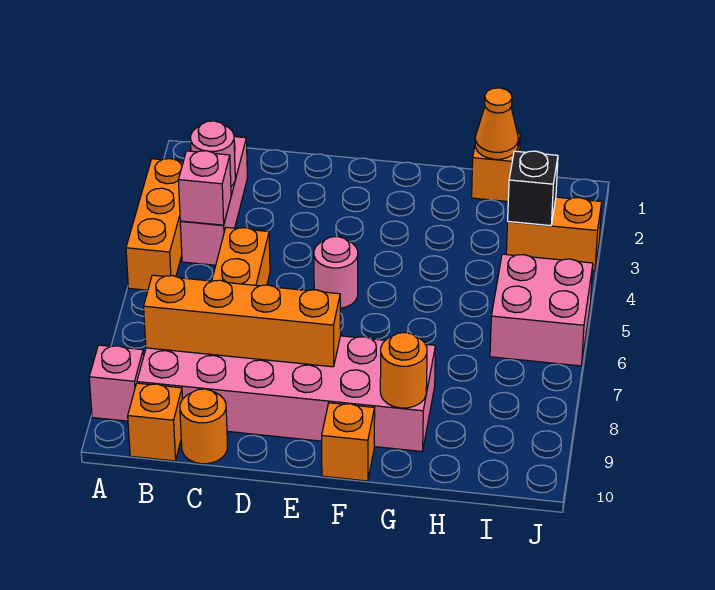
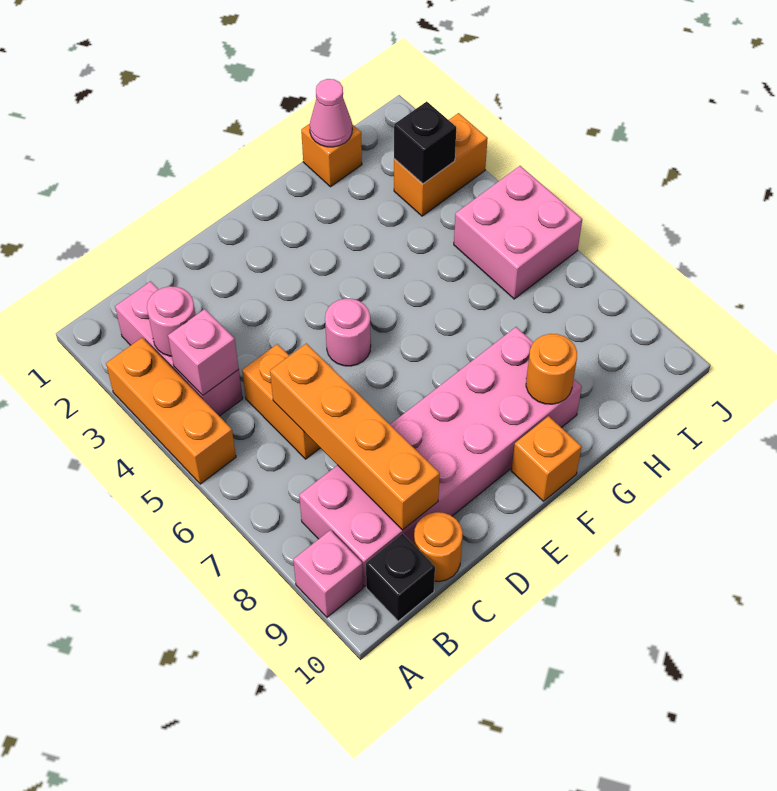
orange 1x4 brick [144,275,341,367] -> orange 1x4 brick turned to [270,343,440,530]
orange 1x1 brick [128,383,182,461] -> black 1x1 brick [366,534,435,621]
orange 1x1 cone [475,88,518,159] -> pink 1x1 cone [310,79,352,147]

